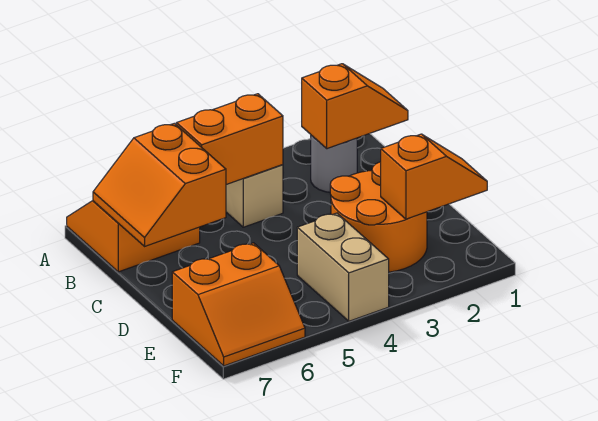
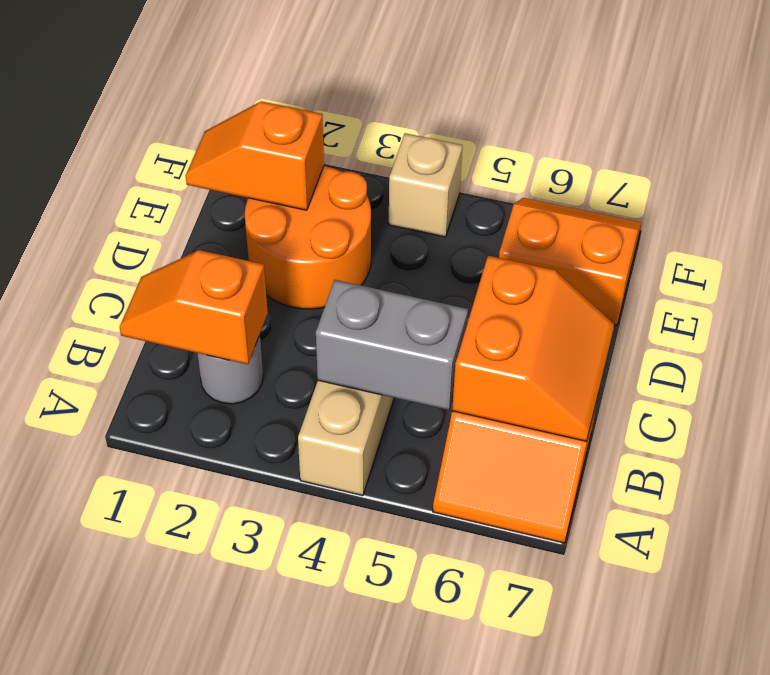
orange 1x2 brick [176,94,283,185] -> grey 1x2 brick [316,280,468,410]
tan 1x2 brick [297,213,389,321] -> tan 1x1 brick [389,133,463,237]

